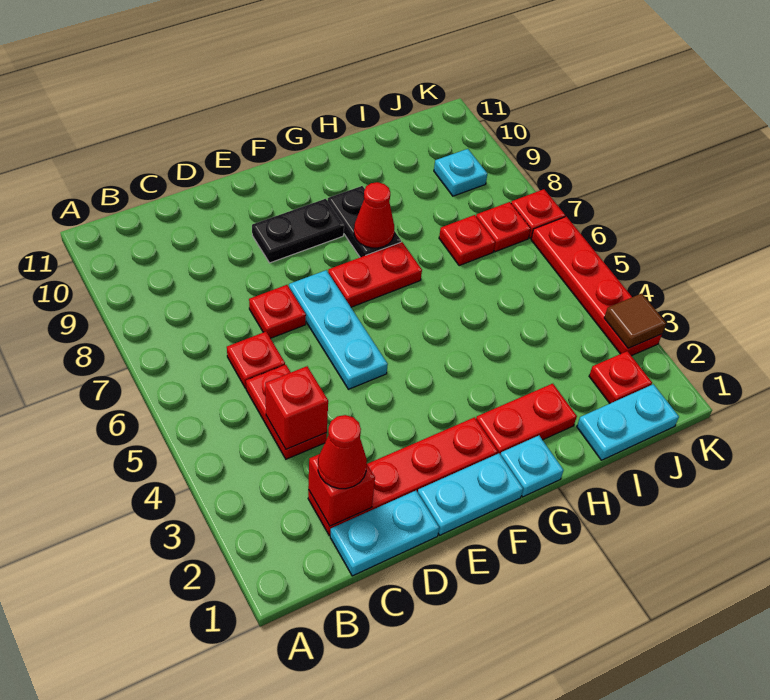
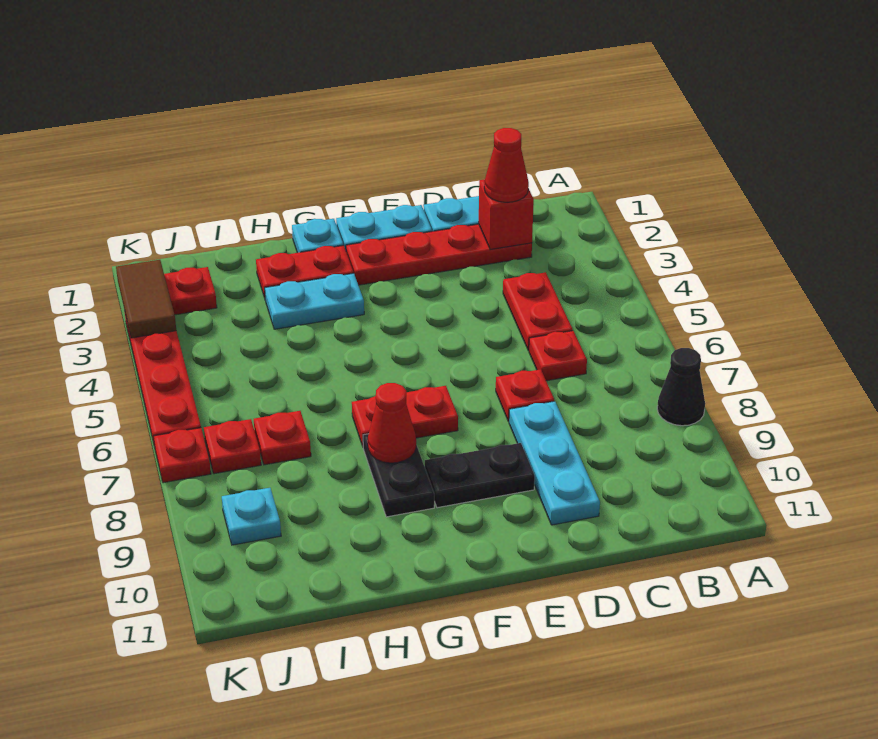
none -> black 1x1 cone [657,348,705,426]
red 1x1 brick [265,366,328,449] -> none
cyan 1x3 plate [289,270,388,389] -> cyan 1x3 plate moved to [509,401,600,525]
cyan 1x2 plate [577,384,679,460] -> cyan 1x2 plate moved to [265,273,364,329]
brown 1x1 tile [604,293,666,348] -> brown 1x2 tile [116,260,176,338]

